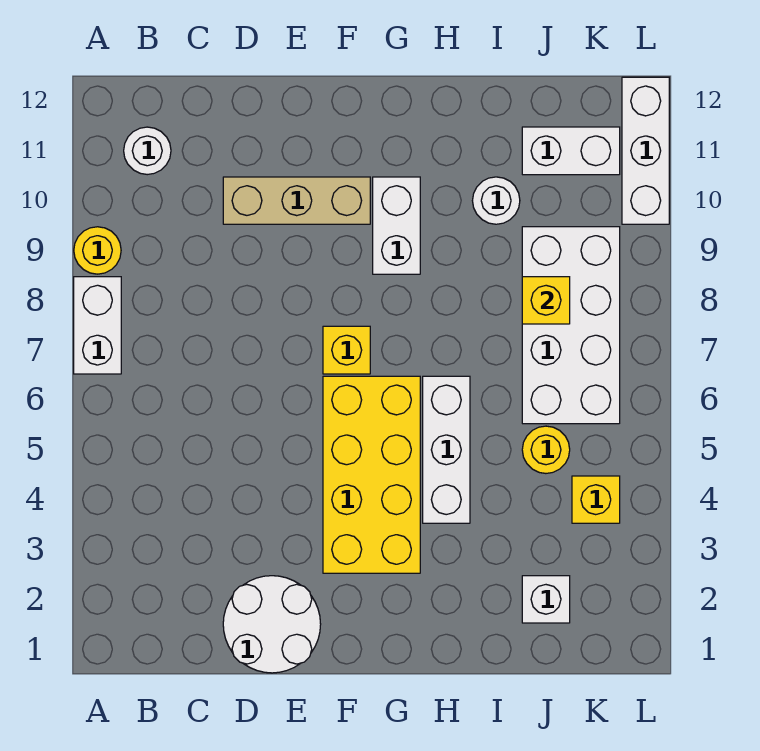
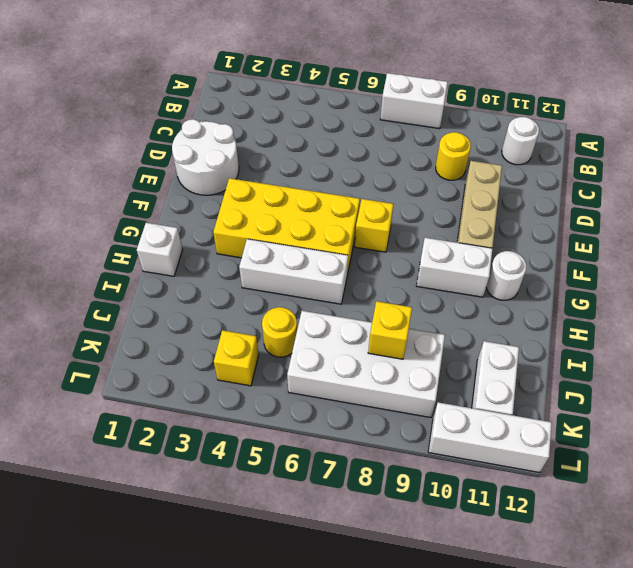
yellow 1x1 round brick [74,227,121,274] -> yellow 1x1 round brick moved to [436,132,471,180]
white 1x1 round brick [472,177,520,224] -> white 1x1 round brick moved to [486,251,526,300]
white 1x1 brick [522,576,570,623] -> white 1x1 brick moved to [137,223,183,276]

